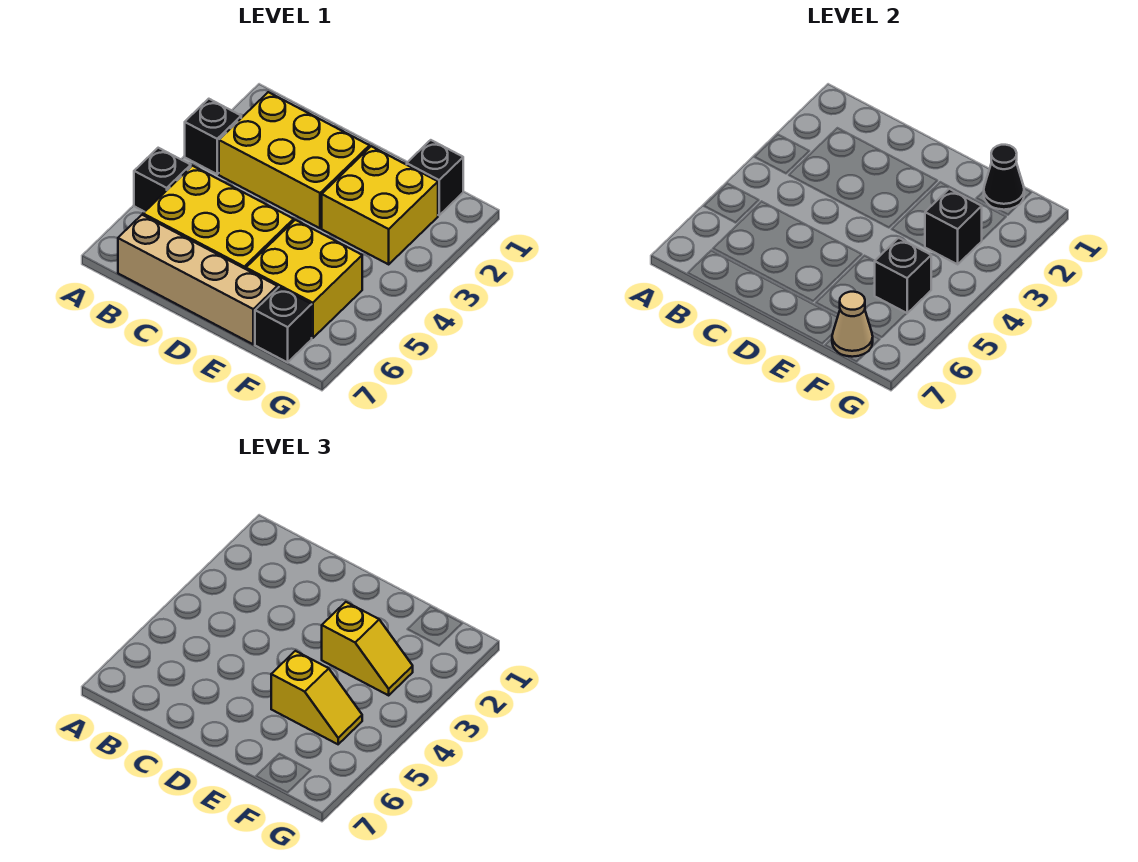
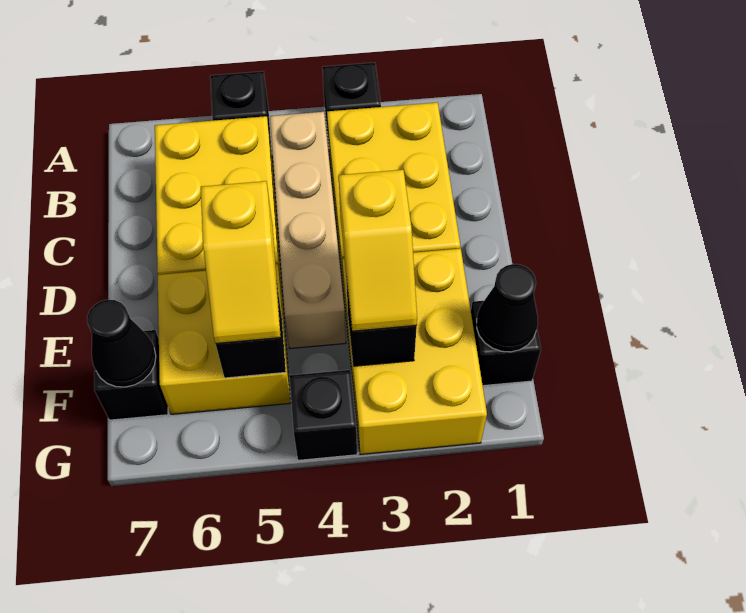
tan 1x4 brick [118,215,277,344] -> tan 1x4 brick moved to [270,112,346,348]
yellow 2x2 brick [322,146,438,264] -> yellow 2x3 brick [342,248,487,455]
tan 1x1 cone [832,292,873,357] -> black 1x1 cone [87,300,156,387]
none -> black 1x1 brick [289,370,357,460]

